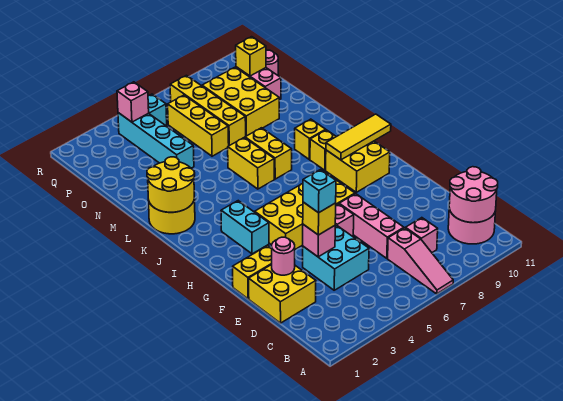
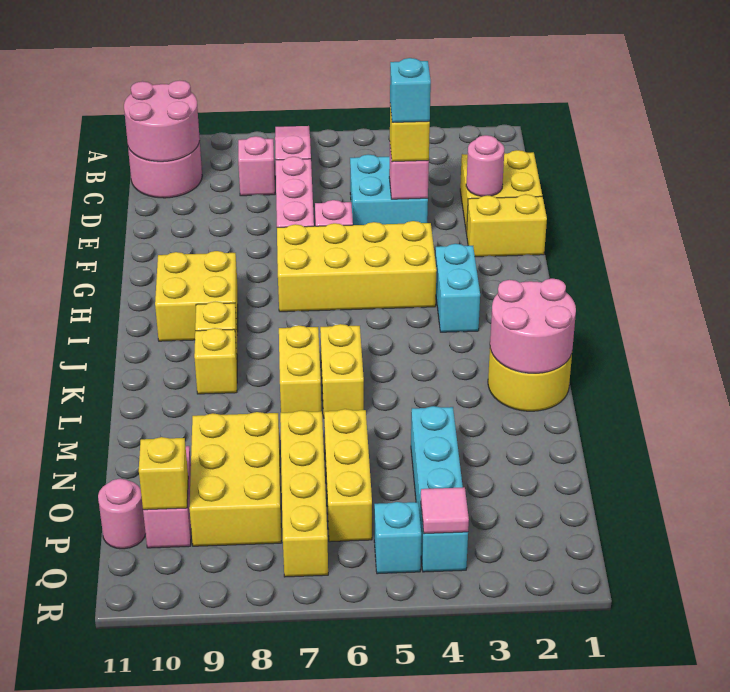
yellow 1x3 tile [326,114,391,160] -> none
yellow 2x2 round brick [147,157,195,212] -> pink 2x2 round brick [490,279,576,373]
pink 1x1 brick [117,82,149,122] -> pink 1x1 tile [421,487,469,534]

